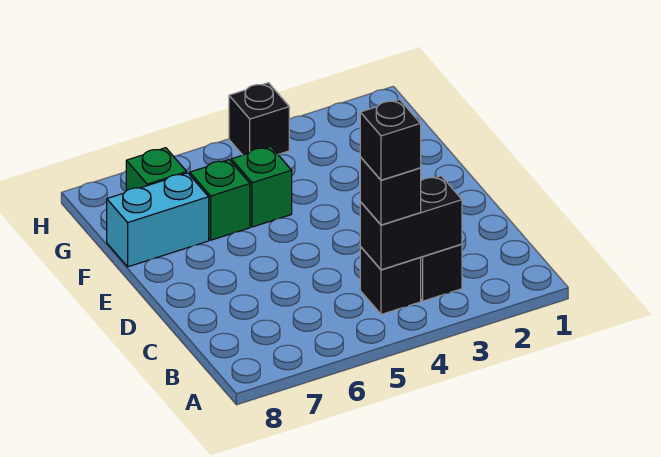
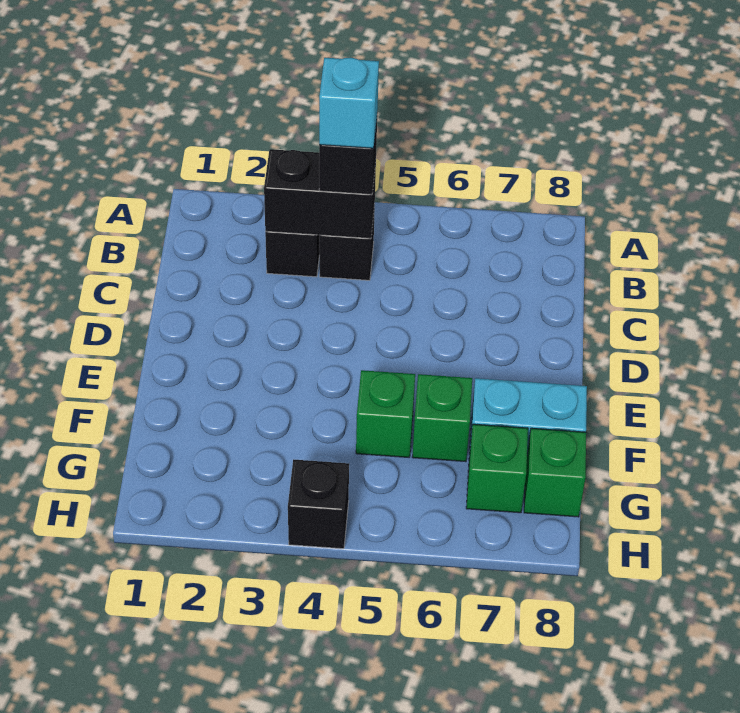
black 1x1 brick [360,100,421,180] -> cyan 1x1 brick [319,58,379,148]
none -> green 1x1 brick [524,428,586,517]

